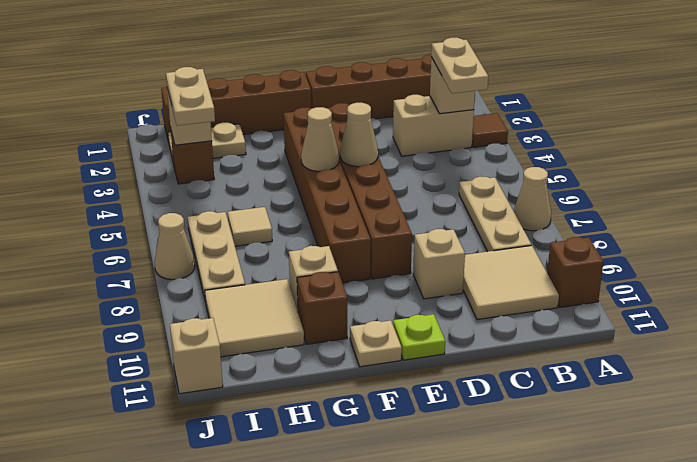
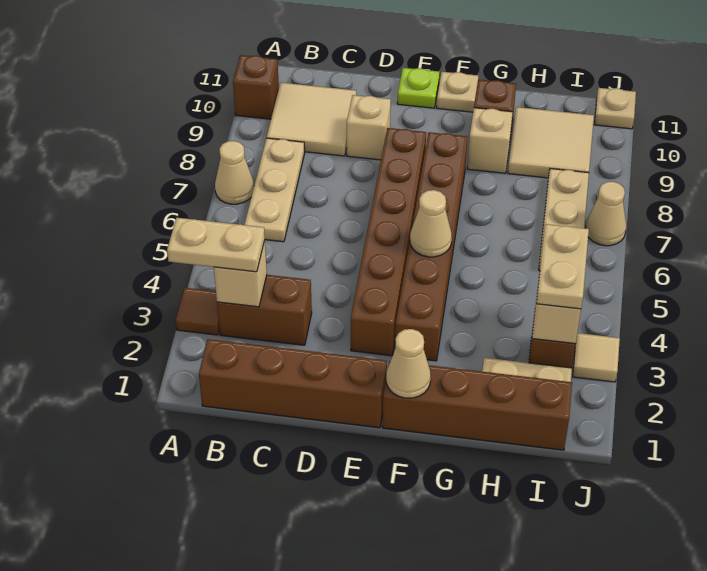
tan 1x2 brick [393,95,474,156] -> brown 1x2 brick [217,275,312,345]
tan 1x2 plate [431,38,488,93] -> tan 1x2 plate turned to [167,218,265,272]
tan 1x1 cone [340,103,378,167] -> tan 1x1 cone moved to [386,329,431,398]
tan 1x1 tile [228,207,272,246] -> tan 1x1 tile moved to [573,333,620,382]
tan 1x1 brick [170,318,223,394] -> tan 1x1 plate [594,88,636,129]

